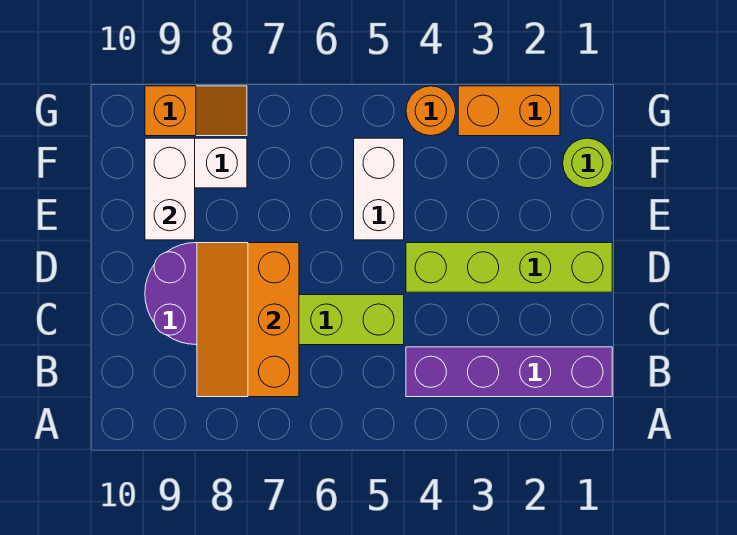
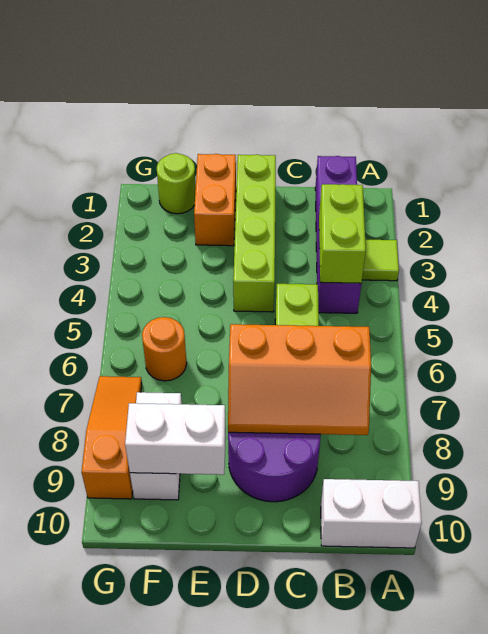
none -> lime 1x1 tile [362,240,399,281]
none -> lime 1x2 brick [319,184,366,283]
white 1x2 brick [354,138,404,240] -> white 1x2 brick moved to [321,479,422,548]
orange 1x2 brick [458,86,560,136] -> orange 1x2 brick moved to [194,154,236,246]
orange 1x1 round brick [406,86,456,136] -> orange 1x1 round brick moved to [142,317,187,381]
orange 1x2 slope [145,86,247,136] -> orange 1x3 slope [82,376,142,499]

